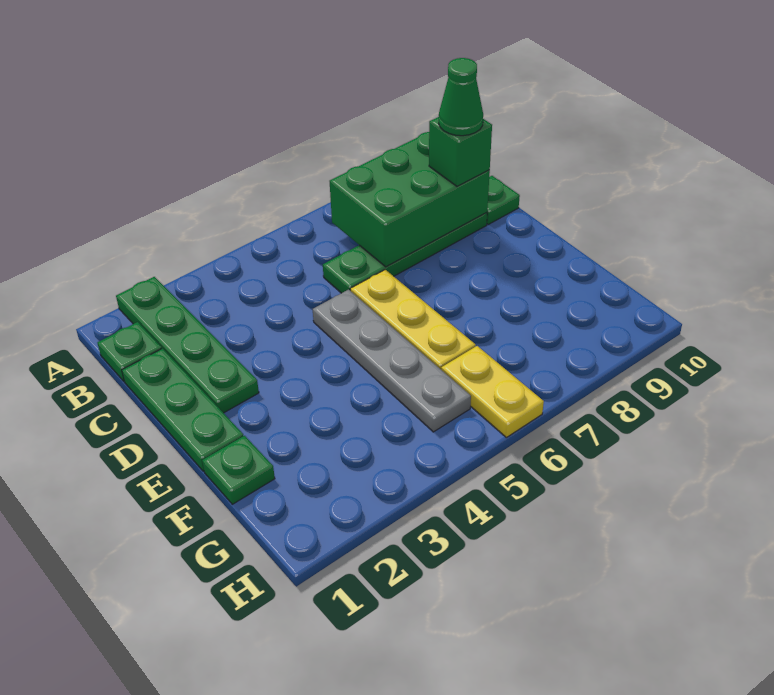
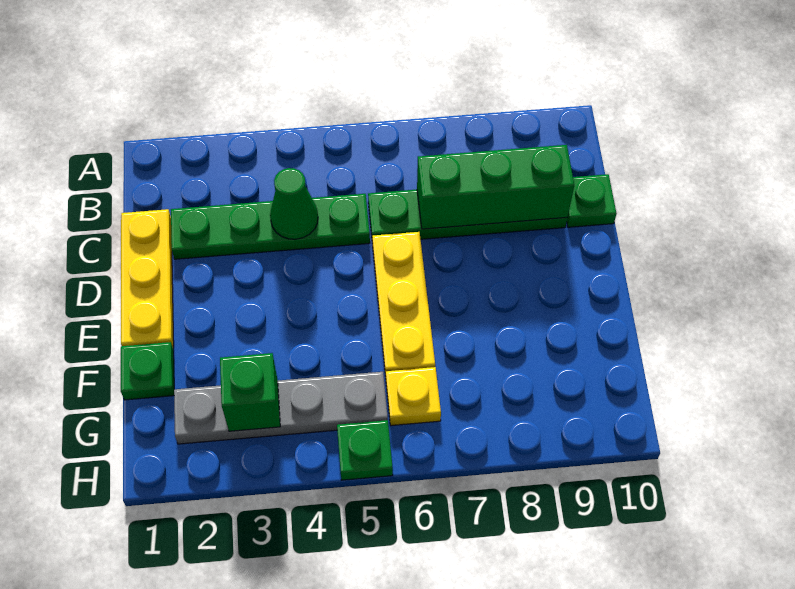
green 1x4 plate [116,277,259,413] -> green 1x4 plate turned to [171,194,370,259]
green 1x1 plate [97,322,162,381] -> green 1x1 plate moved to [337,420,393,480]
green 2x3 brick [330,132,490,267] -> green 1x3 brick [417,145,574,229]
green 1x3 plate [122,349,243,471] -> yellow 1x3 plate [121,209,174,348]
green 1x1 brick [429,117,492,186] -> green 1x1 brick moved to [220,353,280,431]
green 1x1 cone [439,58,483,136] -> green 1x1 cone moved to [270,168,318,239]
grey 1x4 plate [313,290,471,432] -> grey 1x4 plate turned to [174,372,388,444]
yellow 1x2 plate [441,346,544,437] -> yellow 1x1 plate [386,367,441,426]

